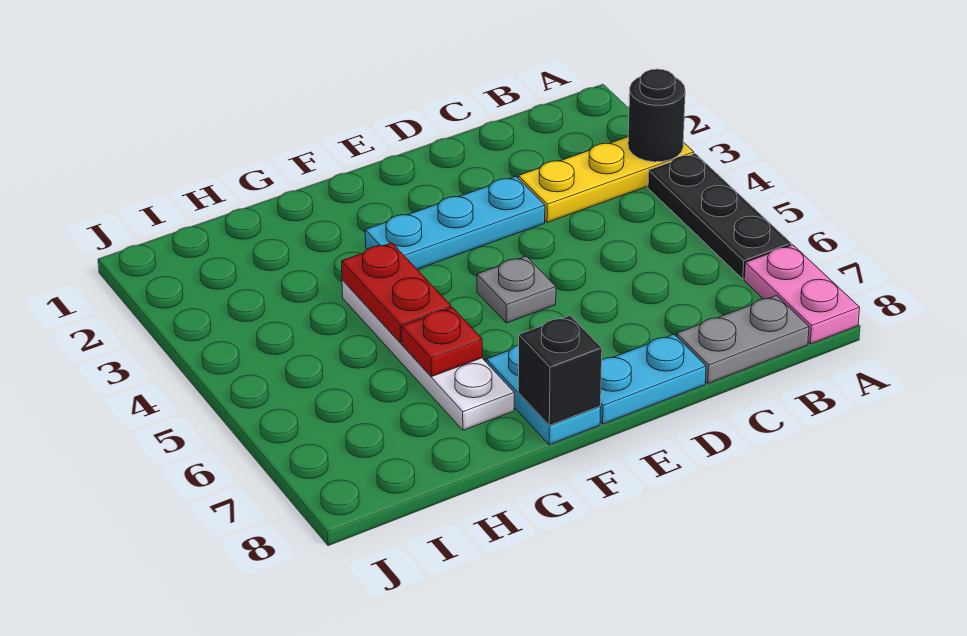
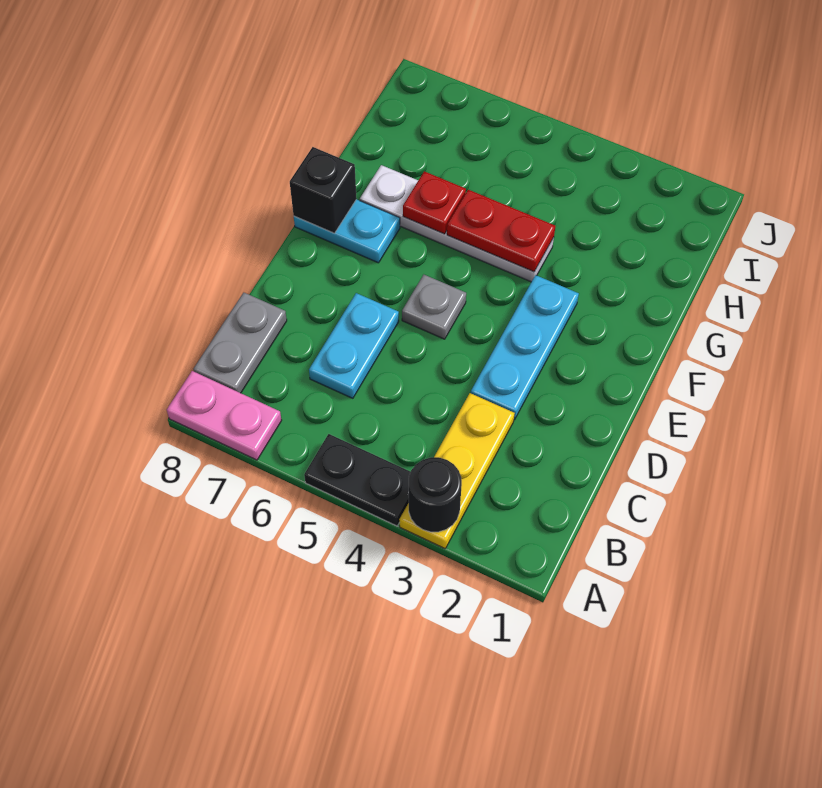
black 1x3 plate [648,154,791,279] -> black 1x2 plate [304,434,410,526]
cyan 1x2 plate [600,334,706,424] -> cyan 1x2 plate moved to [309,293,399,398]

